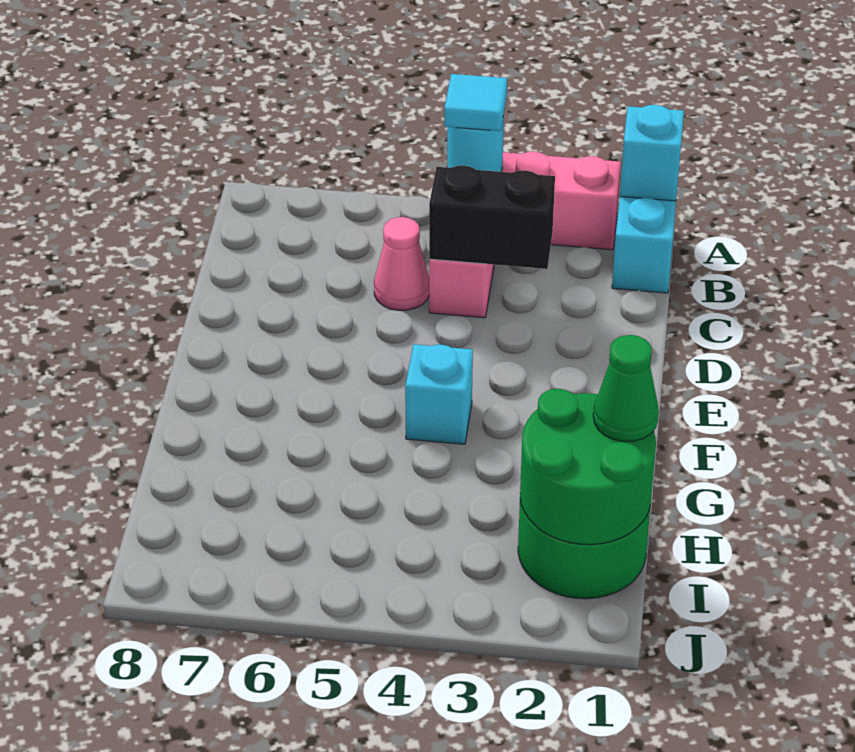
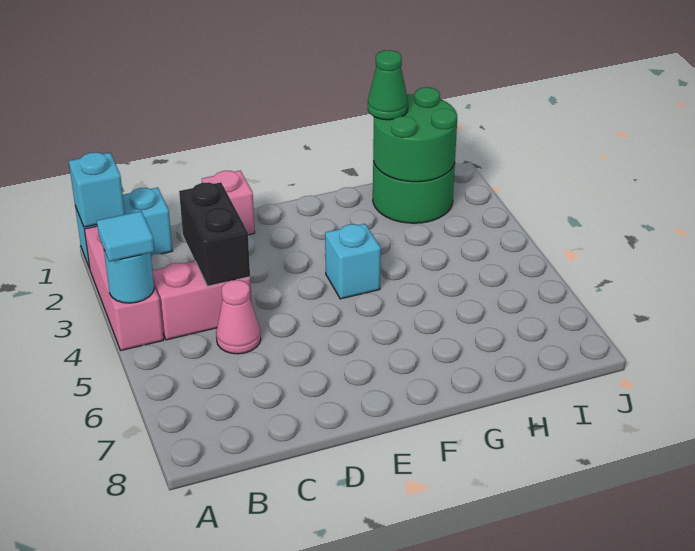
none -> pink 1x1 brick [202,171,255,235]

